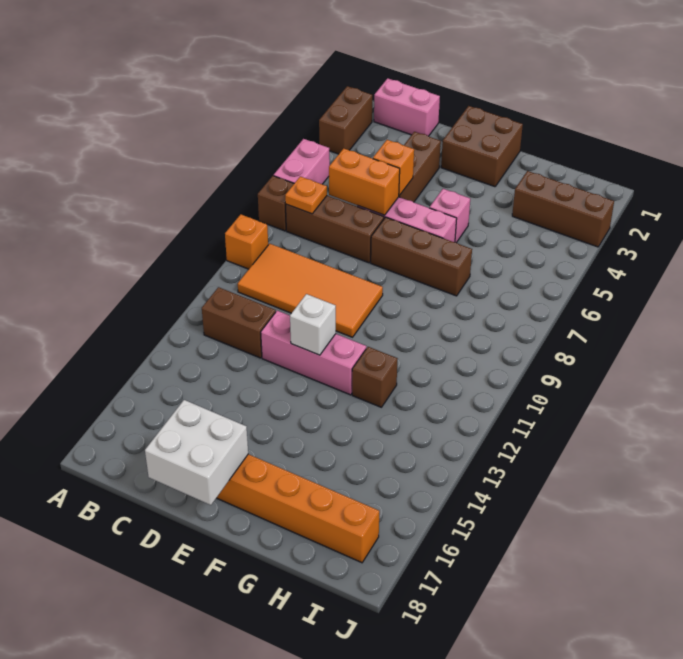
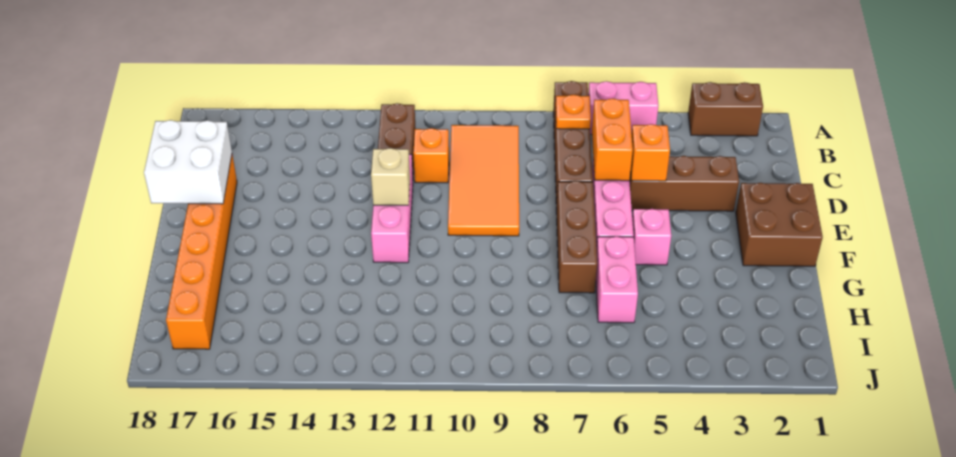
orange 1x1 brick [225,214,268,269] -> orange 1x1 brick moved to [413,128,449,183]
pink 1x2 brick [374,78,440,136] -> pink 1x2 brick moved to [596,236,638,323]
white 1x1 brick [290,294,336,355] -> tan 1x1 brick [371,148,410,205]
brown 1x1 brick [352,347,398,407] -> none
brown 1x3 brick [512,171,614,247] -> none

